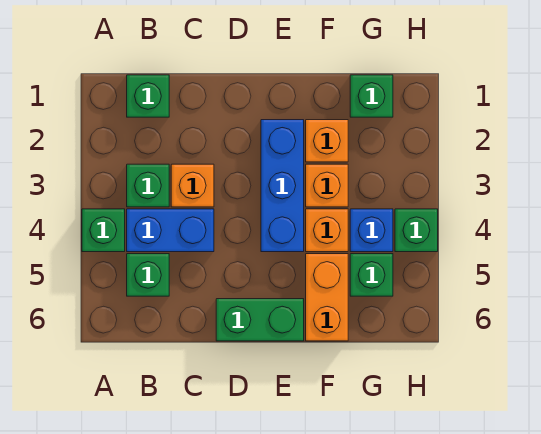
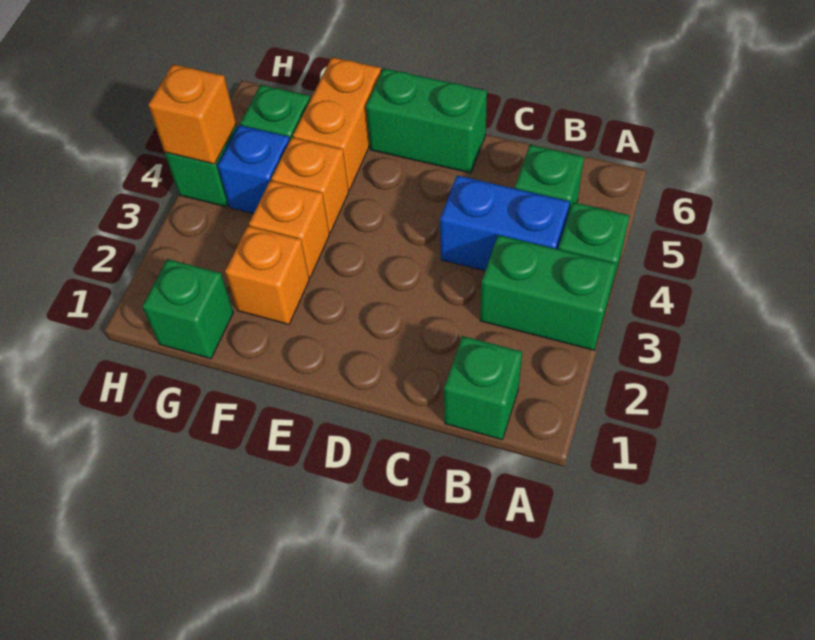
green 1x1 brick [127,164,169,207] -> green 1x2 brick [480,235,616,350]
orange 1x1 brick [171,164,214,207] -> orange 1x1 brick moved to [148,64,236,164]
blue 1x3 brick [261,120,304,252] -> none

